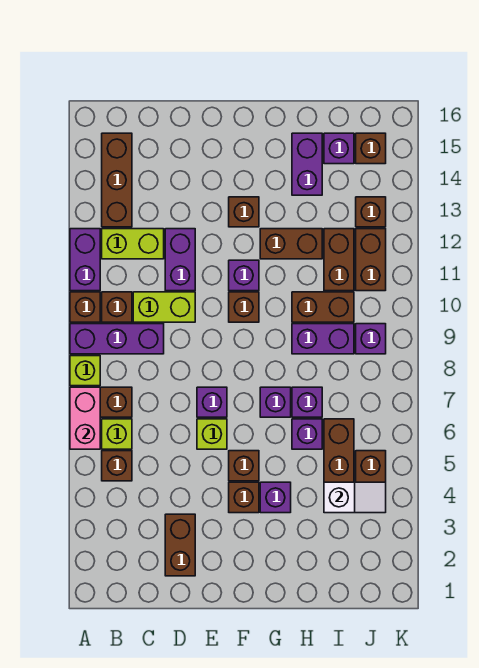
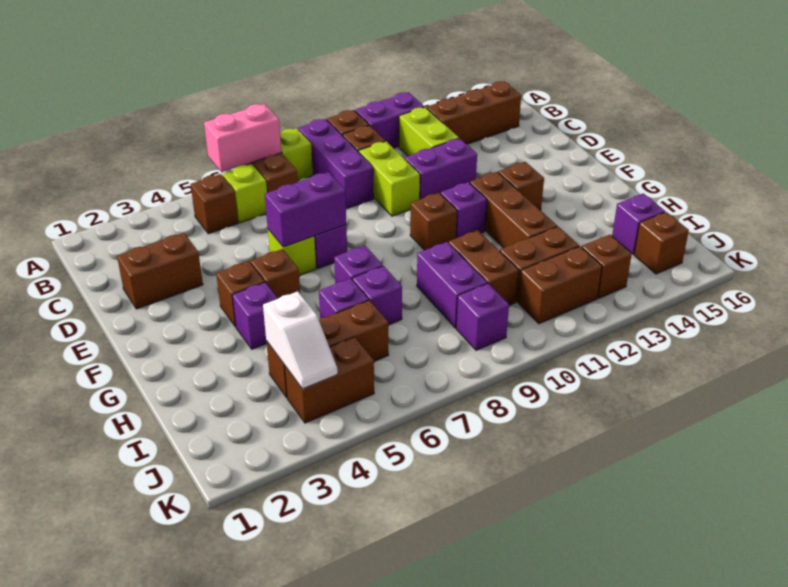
brown 1x2 brick [260,229,322,259] -> brown 1x3 brick [470,172,557,248]
purple 1x2 brick [292,133,322,195] -> purple 1x2 brick moved to [265,172,346,247]

